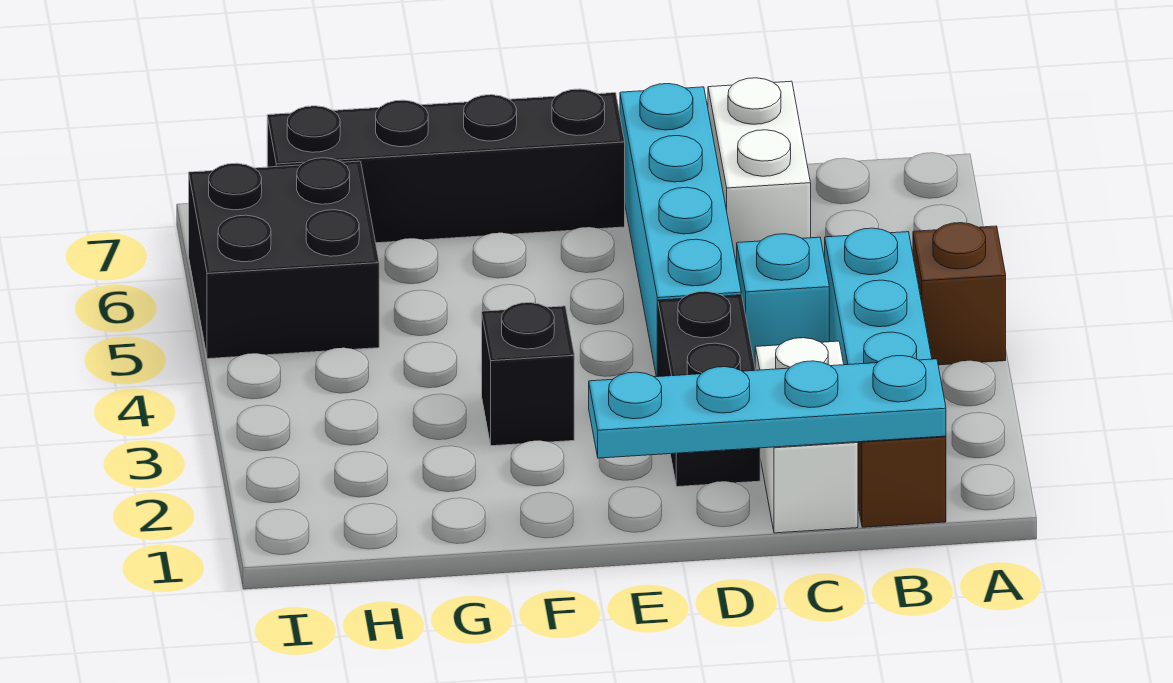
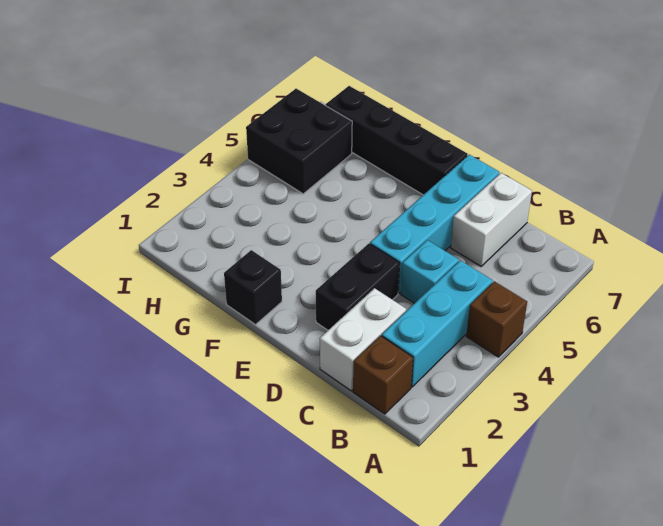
cyan 1x4 plate [589,355,946,458] -> none
black 1x1 brick [482,303,574,446] -> black 1x1 brick moved to [224,250,282,325]

